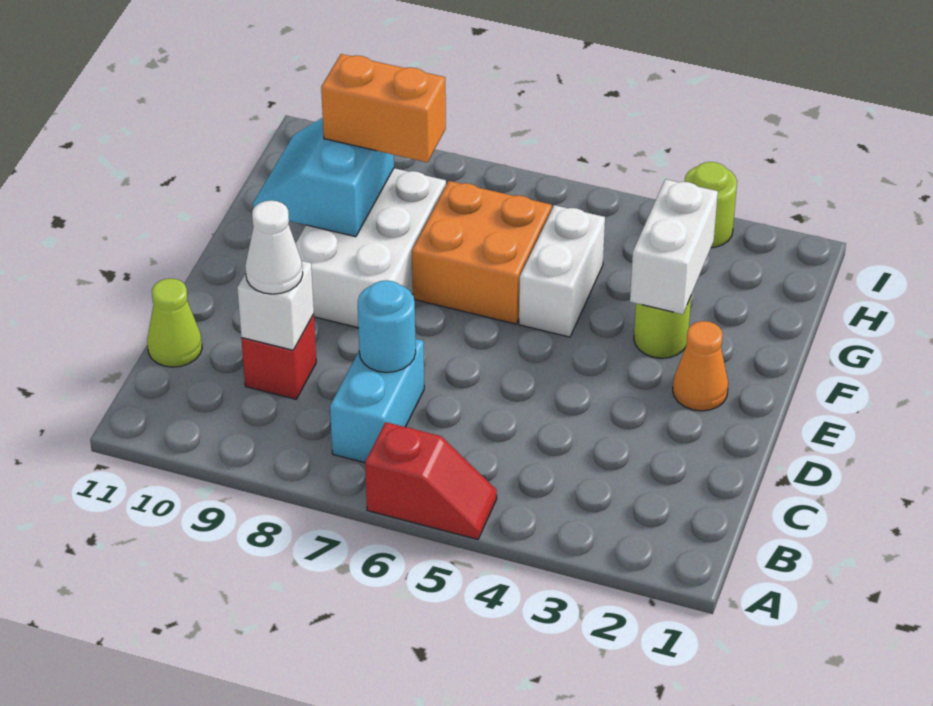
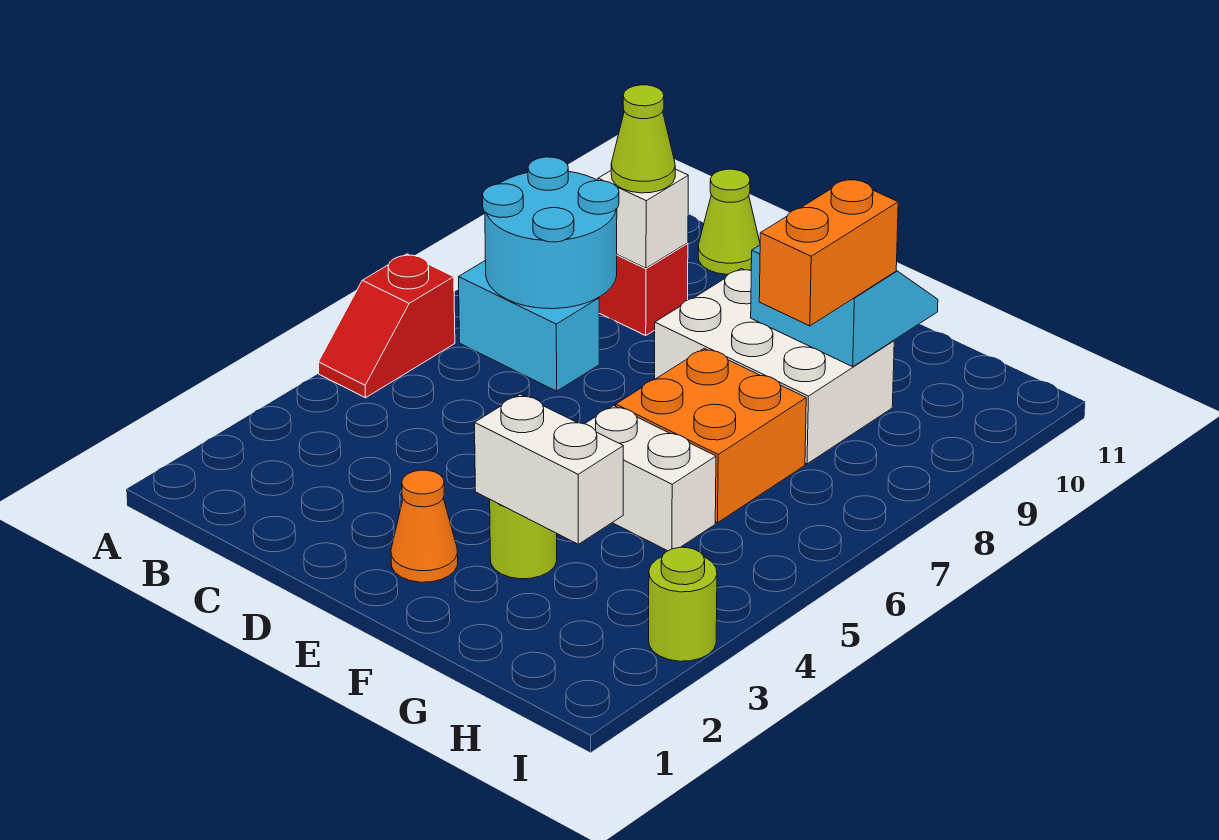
cyan 1x1 round brick [358,280,416,372] -> cyan 2x2 round brick [483,157,619,309]
white 1x1 cone [245,200,303,294] -> lime 1x1 cone [611,85,675,193]

